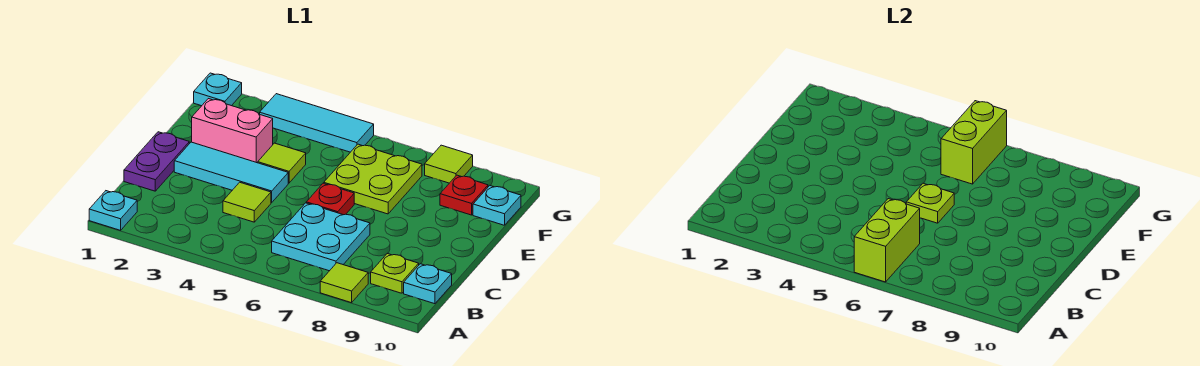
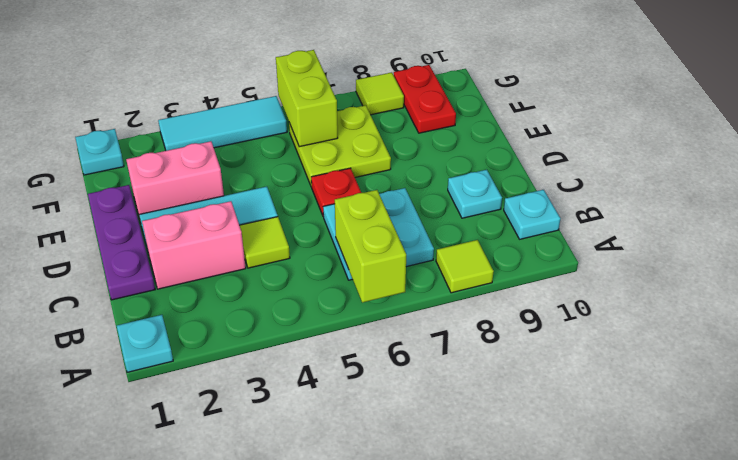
lime 1x1 plate [371,253,419,293] -> none
purple 1x2 plate [124,132,189,191] -> purple 1x3 plate [88,185,155,300]
none -> pink 1x2 brick [142,201,246,289]
lime 1x1 plate [906,183,954,223] -> none
lime 1x1 tile [258,143,306,183] -> none
red 1x1 plate [440,175,488,215] -> red 1x2 plate [394,65,456,133]
cyan 1x1 plate [473,186,521,225] -> cyan 1x1 plate moved to [448,170,502,218]

